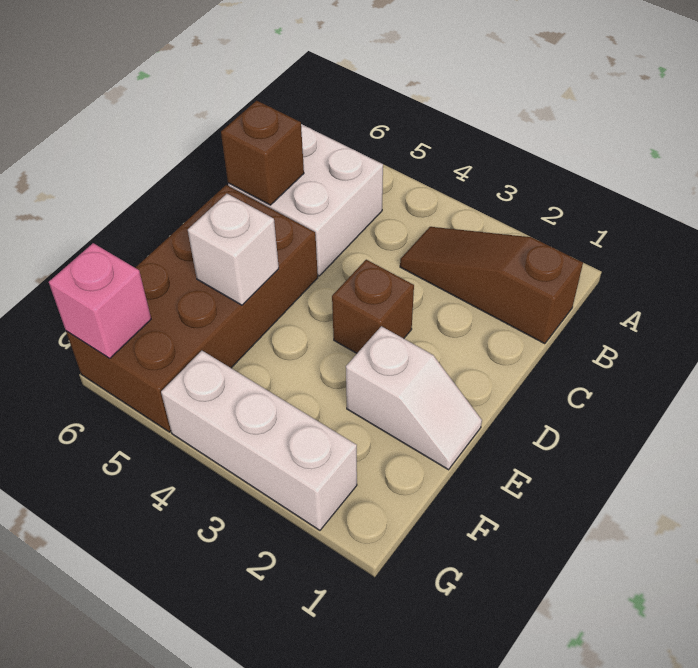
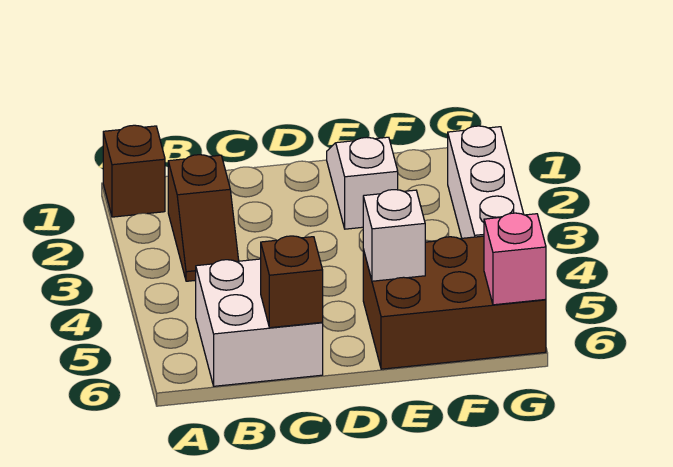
brown 1x3 slope [400,227,583,344] -> brown 1x2 slope [168,155,239,281]
brown 1x1 brick [332,260,414,353] -> brown 1x1 brick moved to [103,125,165,217]
brown 2x4 brick [66,185,318,432] -> brown 2x3 brick [363,236,546,369]

